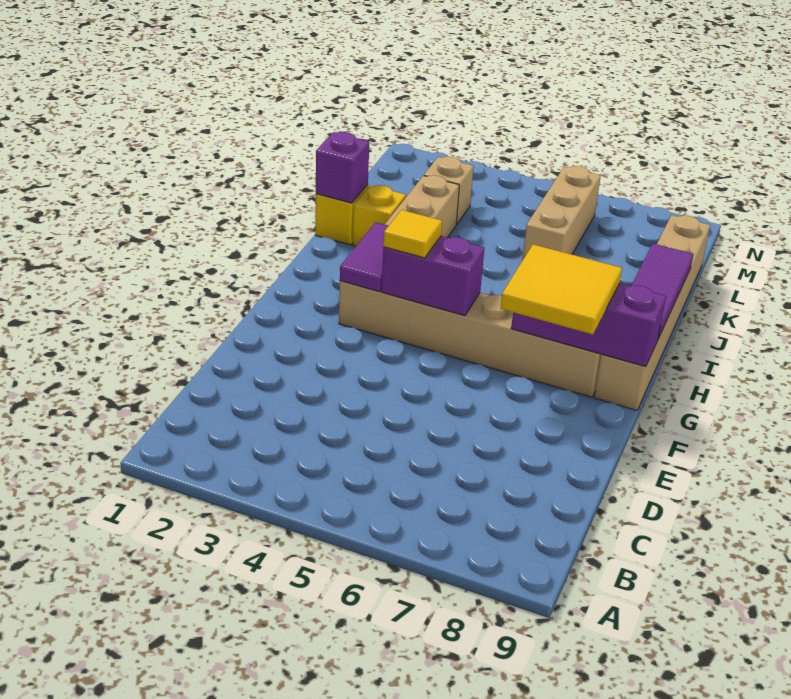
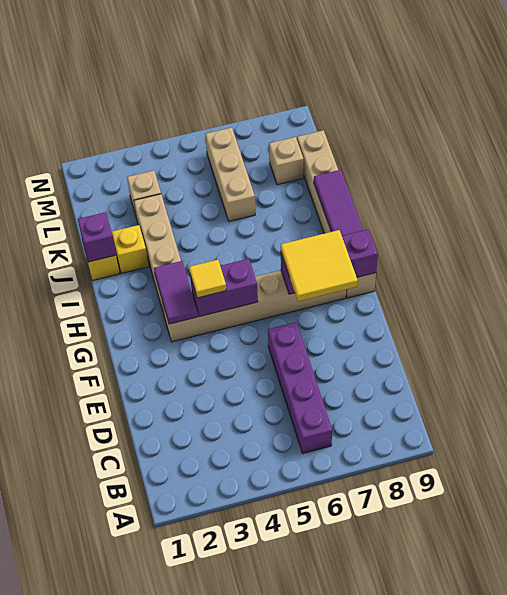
none -> purple 1x4 brick [268,322,332,453]
none -> tan 1x1 brick [269,137,304,185]

